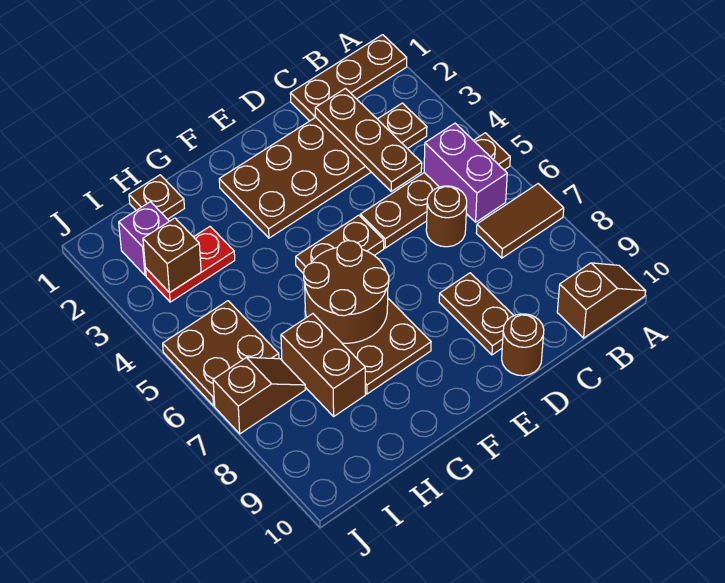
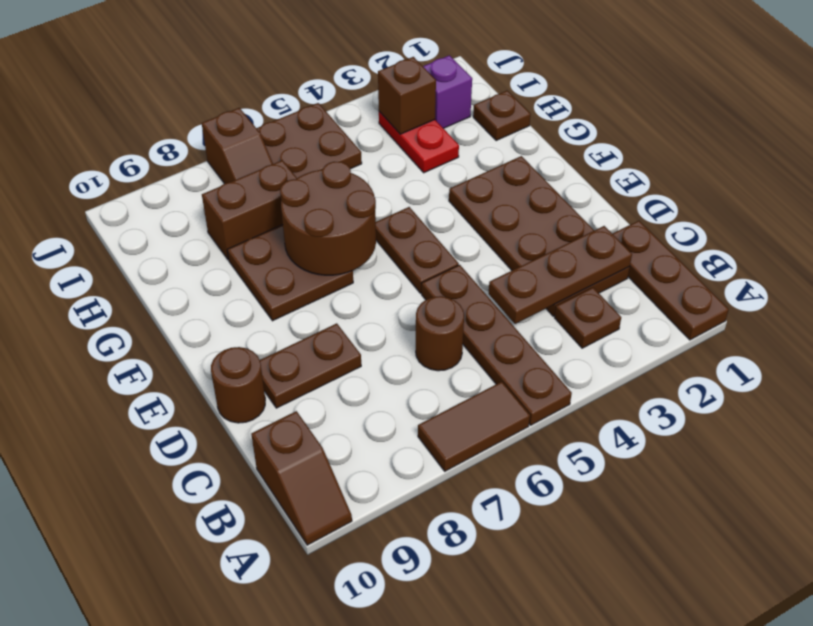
brown 1x2 tile [476,184,564,258] -> brown 1x2 tile turned to [418,382,530,471]
purple 1x2 brick [424,123,507,222] -> none

